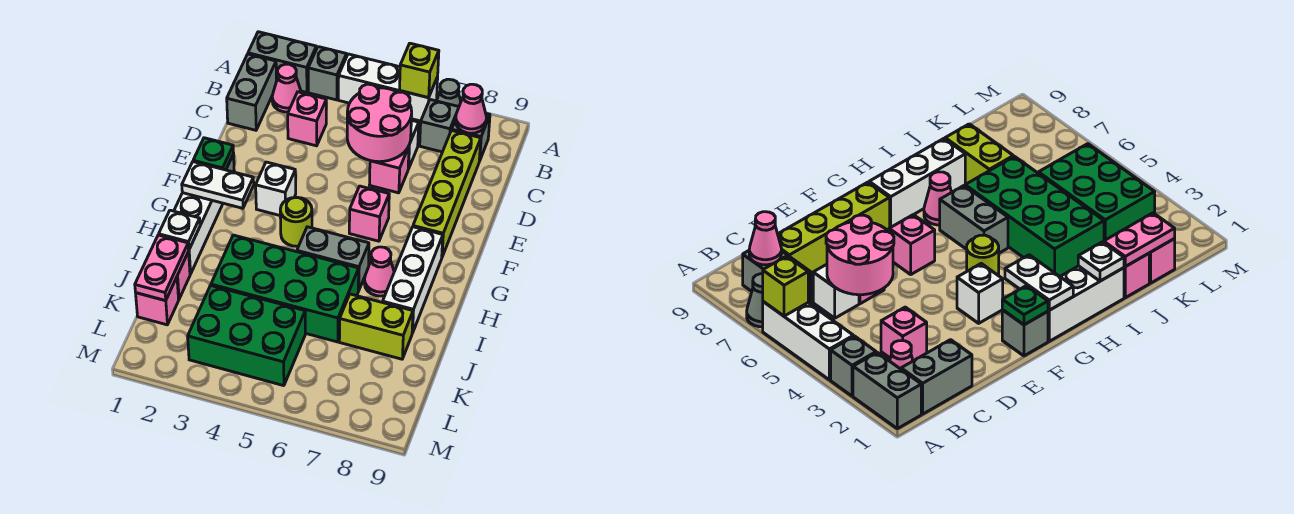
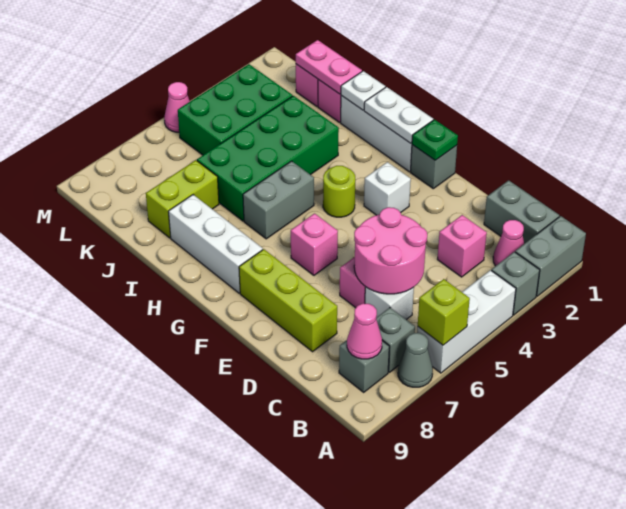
lime 1x4 brick [413,130,481,256] -> lime 1x3 brick [239,249,337,352]
white 1x2 plate [182,162,254,208] -> white 1x2 plate turned to [364,87,433,143]
pink 1x1 cone [364,247,394,296] -> pink 1x1 cone moved to [164,82,190,132]

